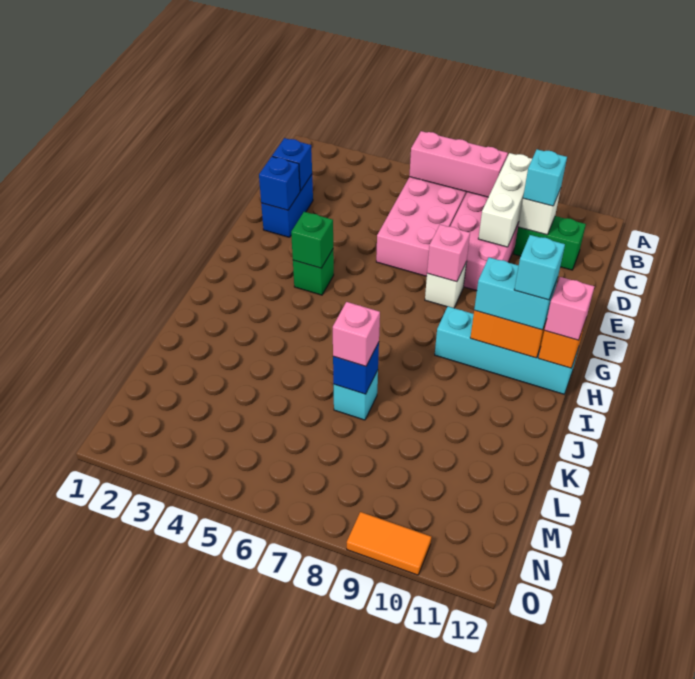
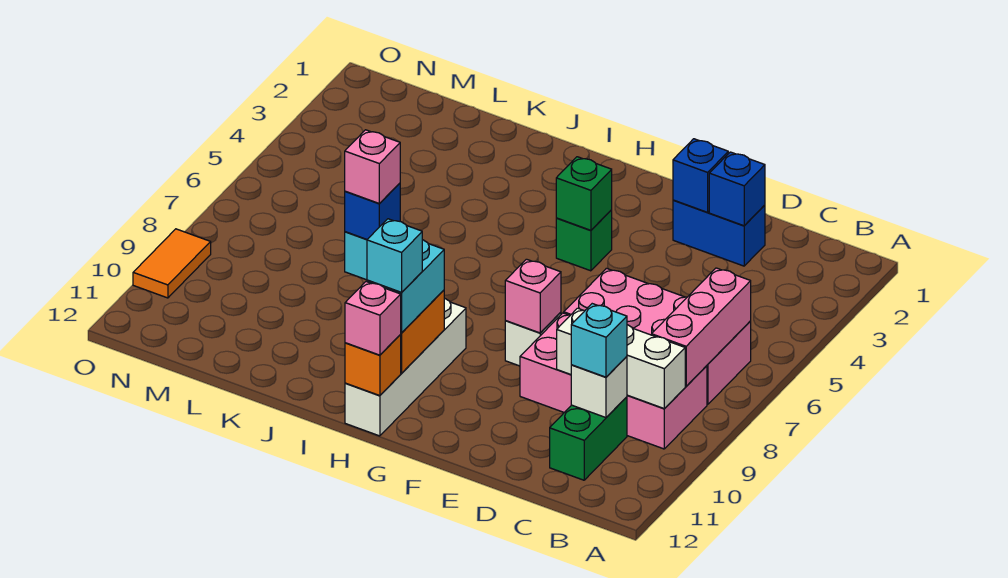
cyan 1x4 brick [435,306,578,394] -> white 1x4 brick [345,298,466,436]

